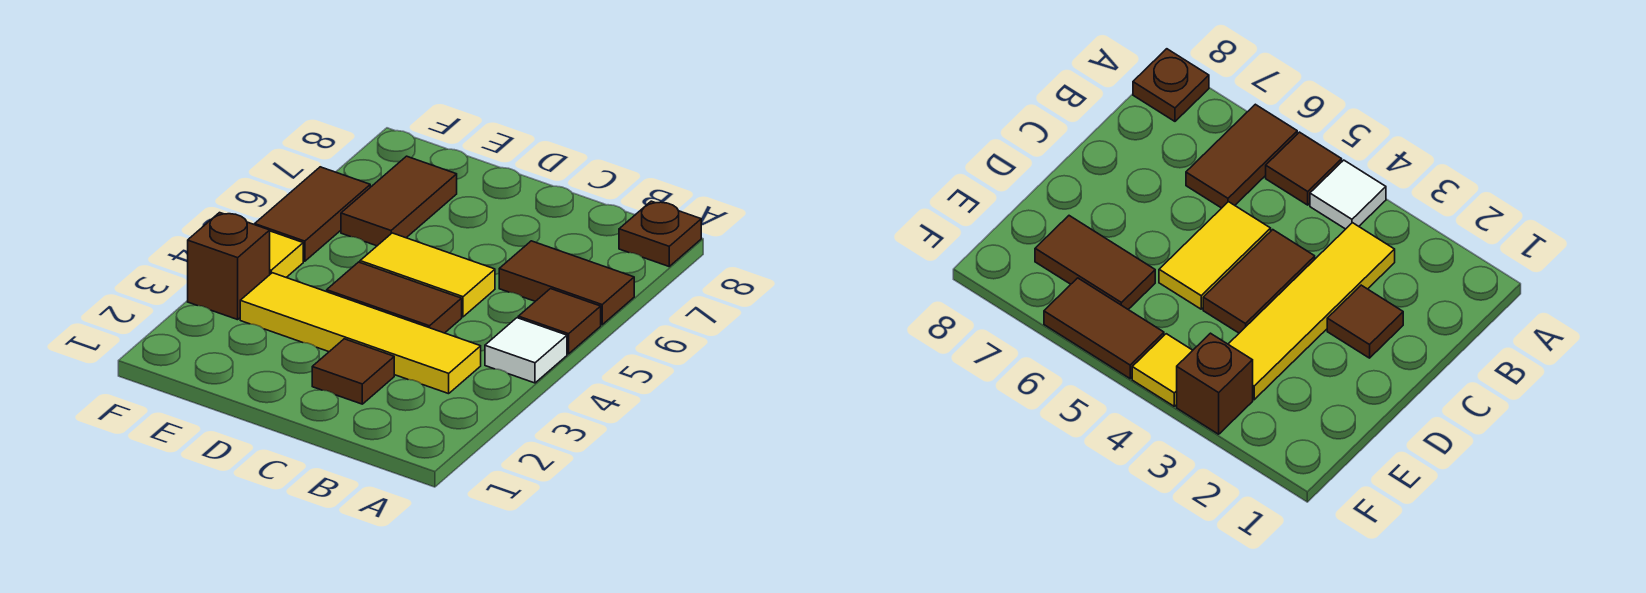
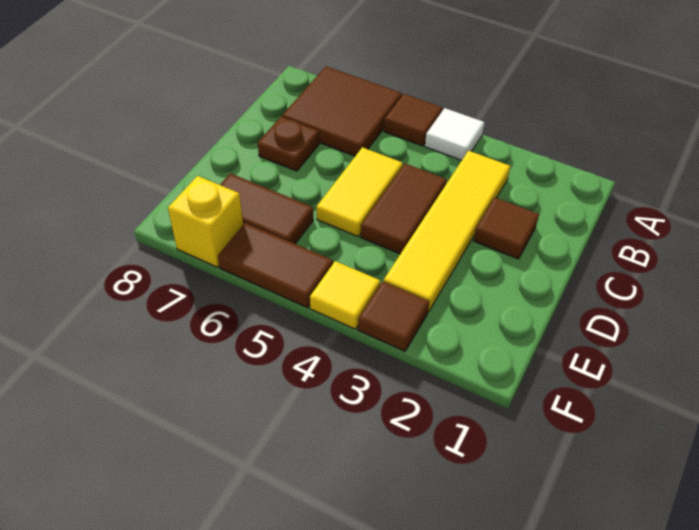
brown 1x2 tile [499,241,634,325] -> brown 2x2 tile [282,66,402,156]
brown 1x1 plate [619,201,701,266] -> brown 1x1 plate moved to [258,117,319,171]
brown 1x1 brick [188,213,270,320] -> brown 1x1 tile [358,281,429,351]
none -> yellow 1x1 brick [168,176,243,267]

